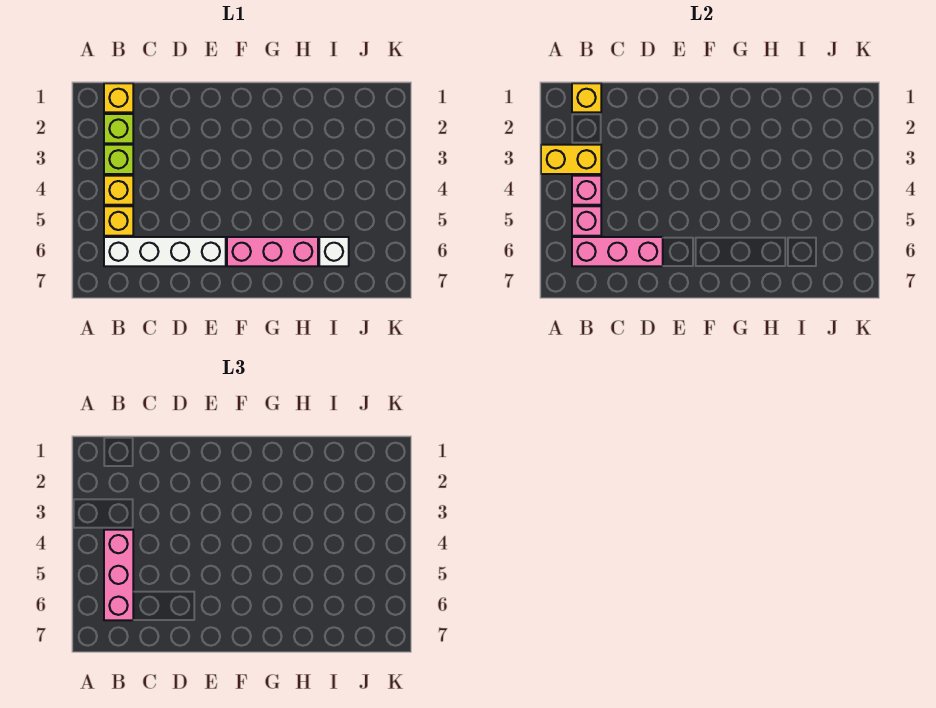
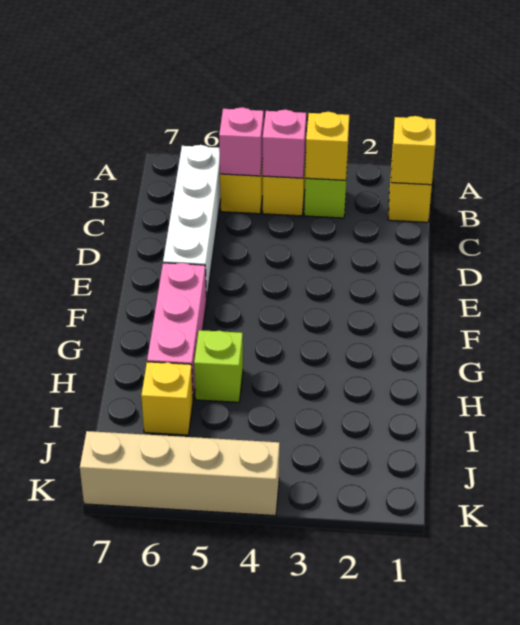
yellow 1x2 brick [541,145,601,174] -> yellow 1x1 brick [305,112,349,180]
lime 1x1 brick [104,114,133,143] -> lime 1x1 brick moved to [194,330,243,402]
pink 1x3 brick [104,530,133,620] -> none
pink 1x3 brick [572,237,663,266] -> none
white 1x1 brick [319,237,349,266] -> yellow 1x1 brick [141,362,193,435]
none -> tan 1x4 brick [80,431,280,516]

